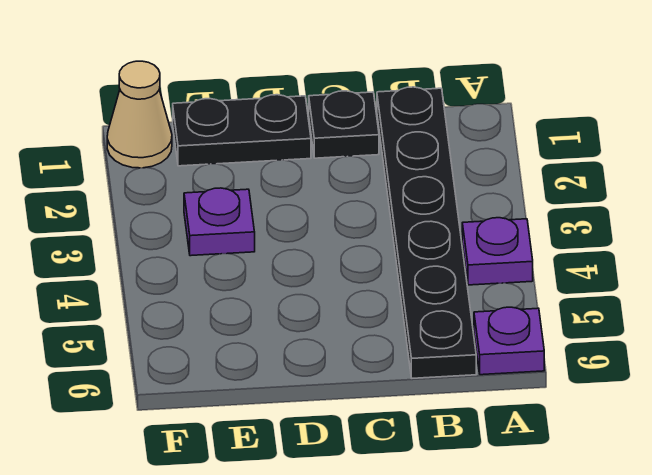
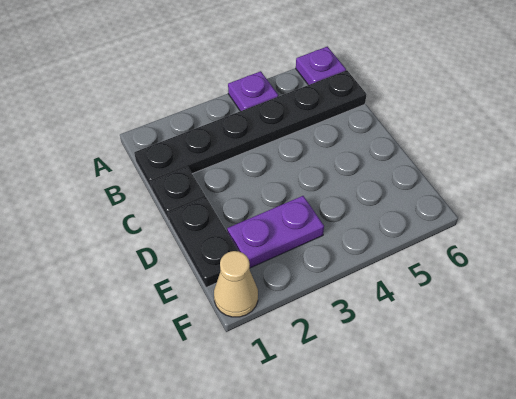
purple 1x1 plate [184,188,255,256] -> purple 1x2 plate [227,196,324,268]

